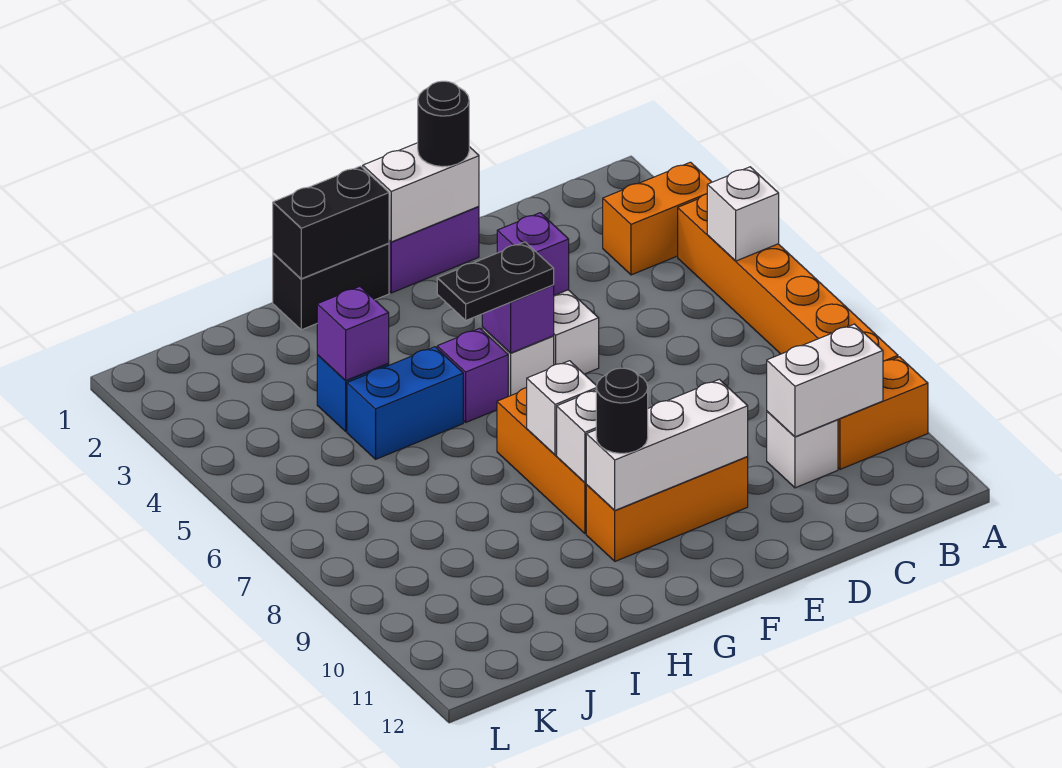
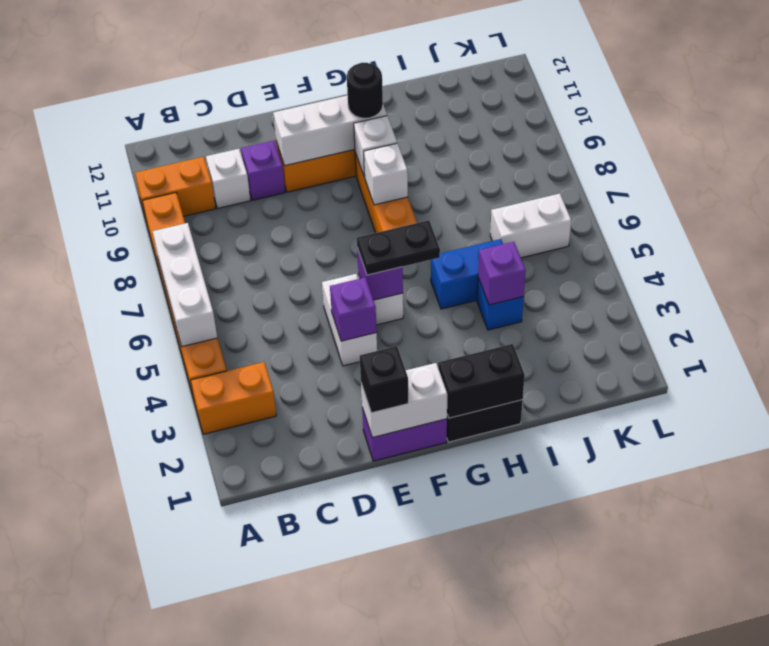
white 1x1 brick [707,167,779,261] -> white 1x3 brick [153,223,217,347]
white 1x2 brick [767,324,883,437] -> white 1x2 brick moved to [490,194,571,258]
black 1x1 round brick [418,81,469,167] -> black 1x1 brick [360,346,408,413]
purple 1x1 brick [437,328,508,422] -> purple 1x1 brick moved to [241,141,285,200]

